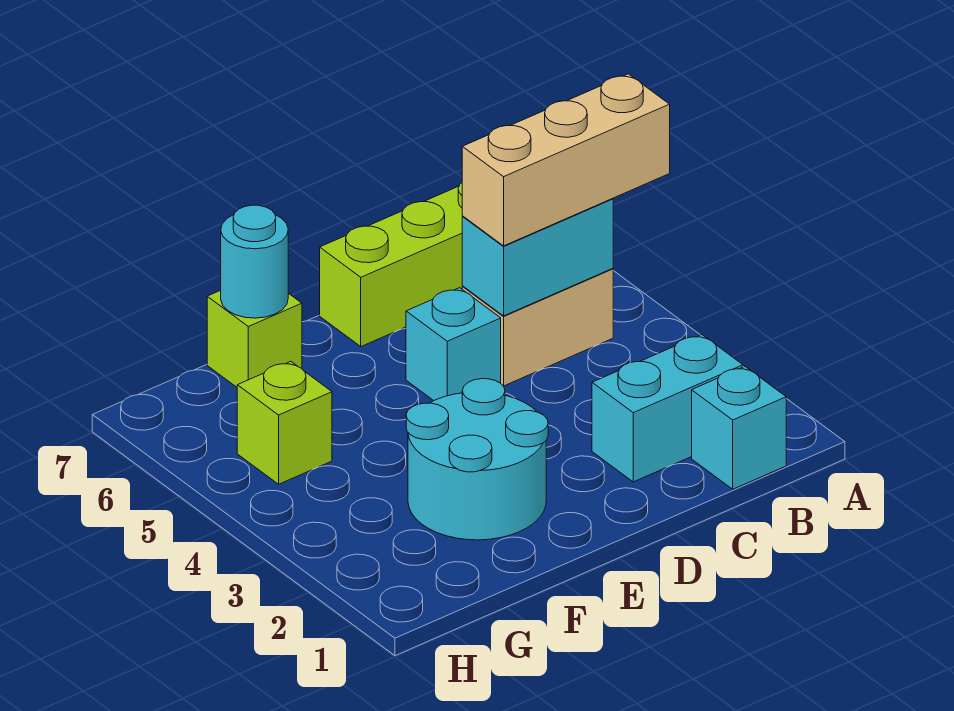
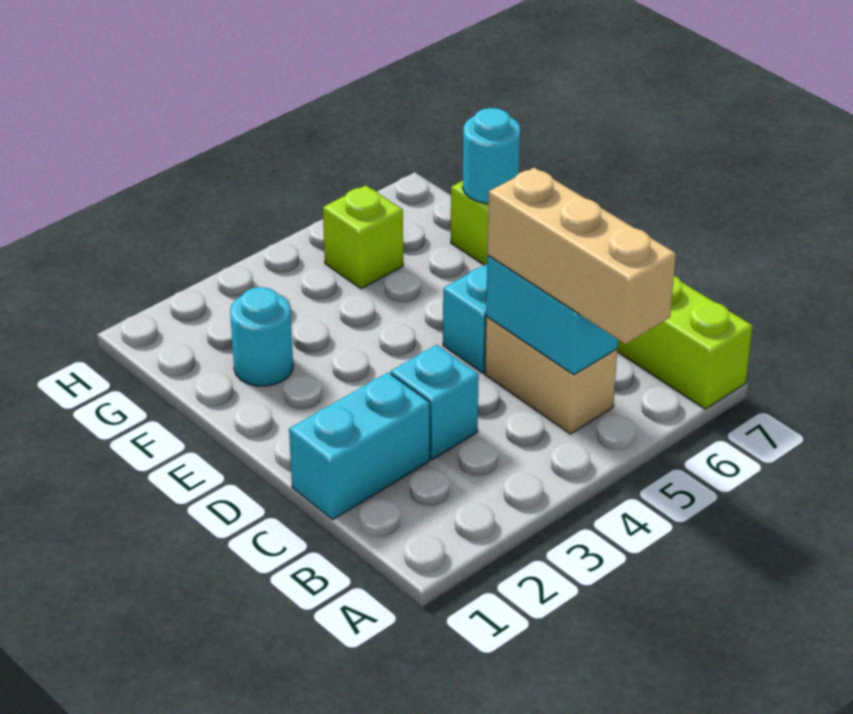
cyan 1x1 brick [692,367,786,489] -> cyan 1x1 brick moved to [391,345,479,459]
cyan 1x2 brick [592,335,743,482] -> cyan 1x2 brick turned to [289,372,430,520]
cyan 2x2 round brick [406,379,548,540] -> cyan 1x1 round brick [230,287,293,386]

